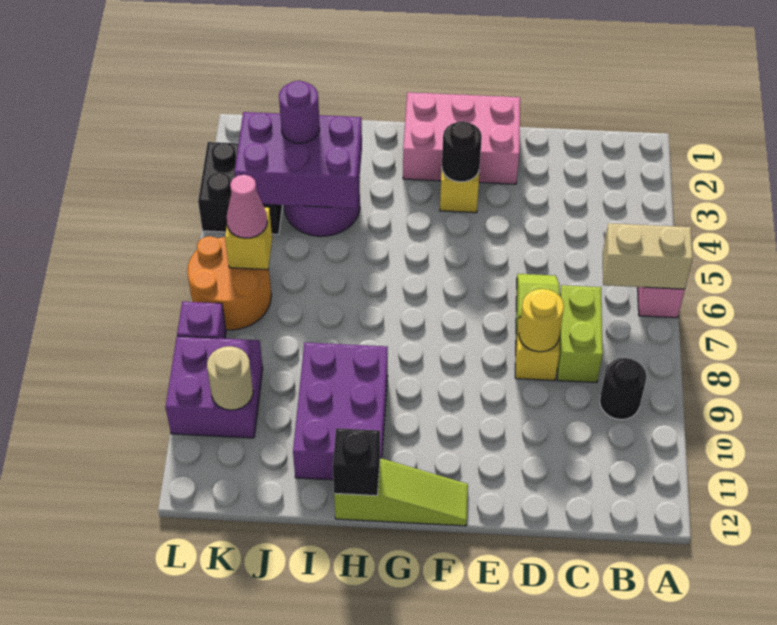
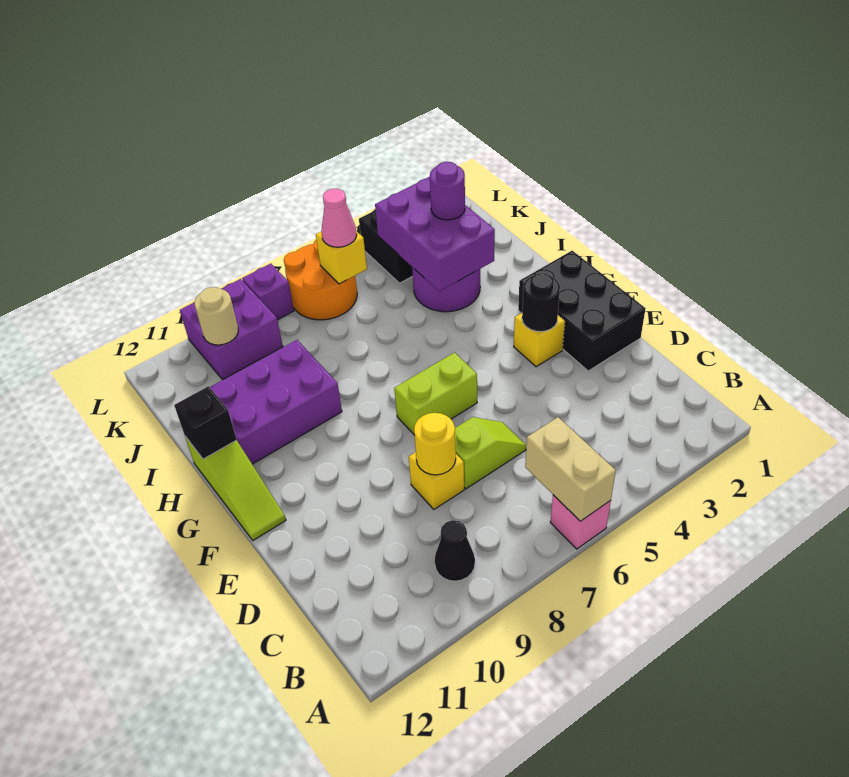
black 1x1 round brick [600,358,647,420] -> black 1x1 cone [435,520,475,581]
lime 1x2 brick [557,285,603,383] -> lime 1x2 brick moved to [394,353,477,434]
pink 2x3 brick [403,92,520,184] -> black 2x3 brick [518,251,646,371]

